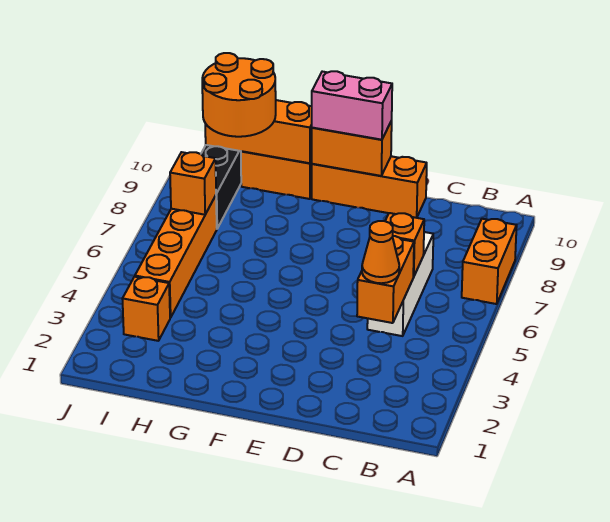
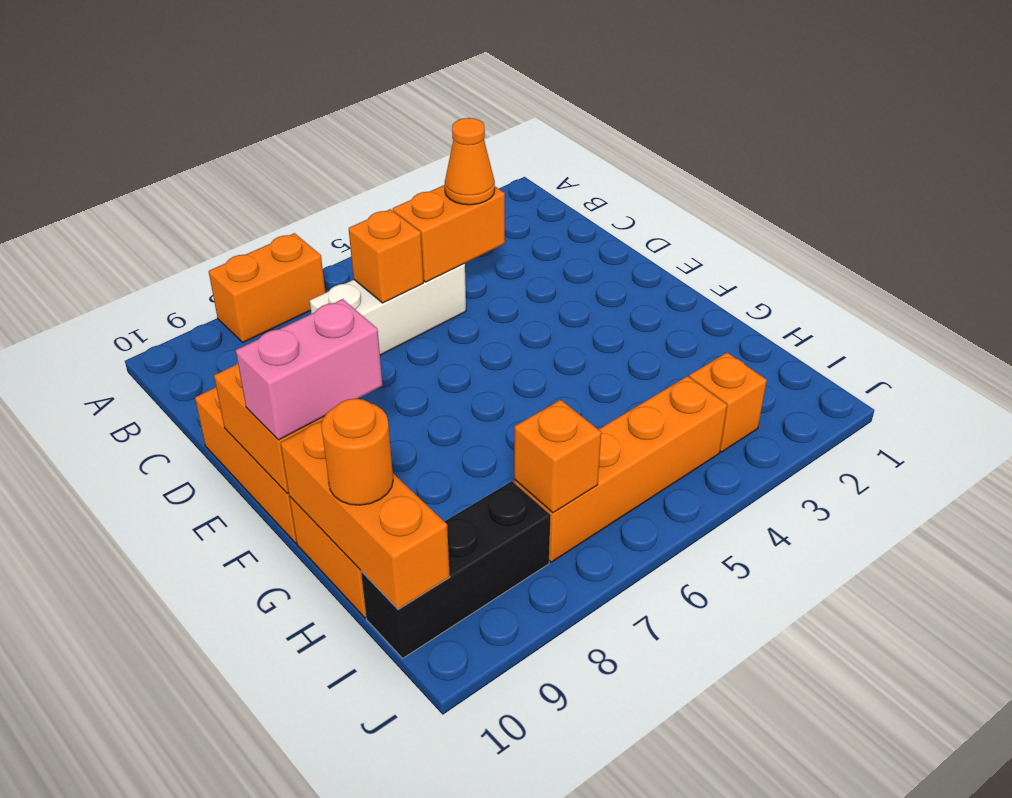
pink 1x2 brick [312,71,392,140] -> pink 1x2 brick turned to [236,299,382,440]
orange 2x2 round brick [202,53,276,137] -> orange 1x1 round brick [321,399,393,505]

